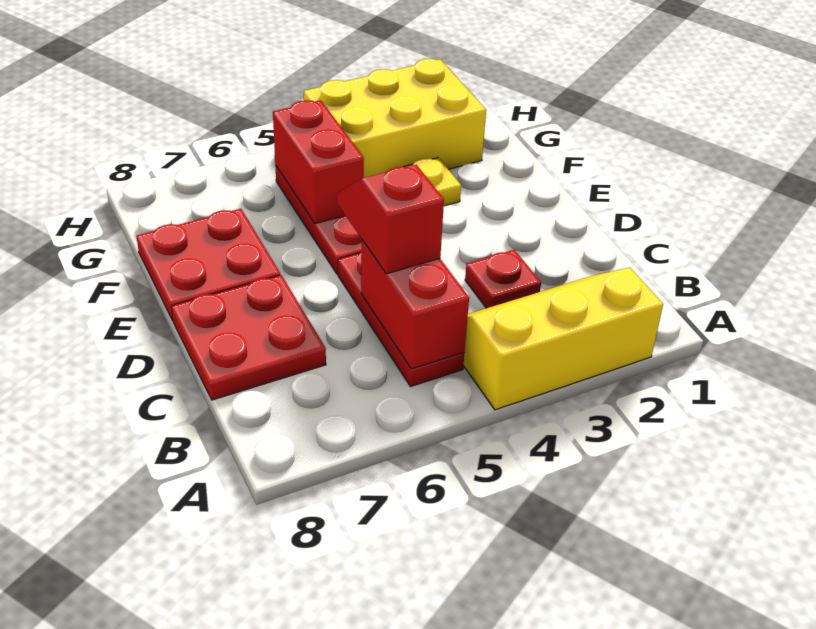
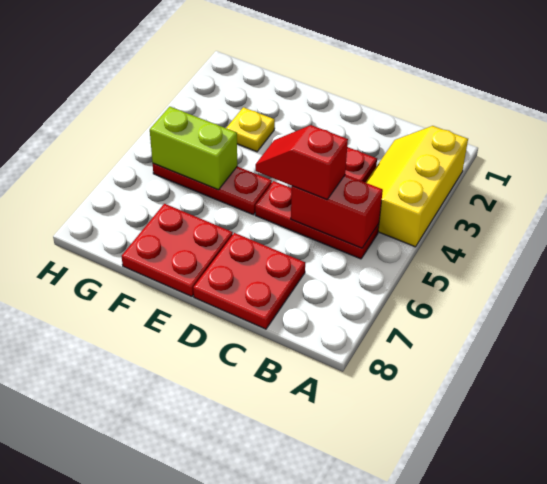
red 1x2 brick [273,100,364,224] -> lime 1x2 brick [150,107,237,190]
yellow 2x3 brick [304,59,486,178] -> none

